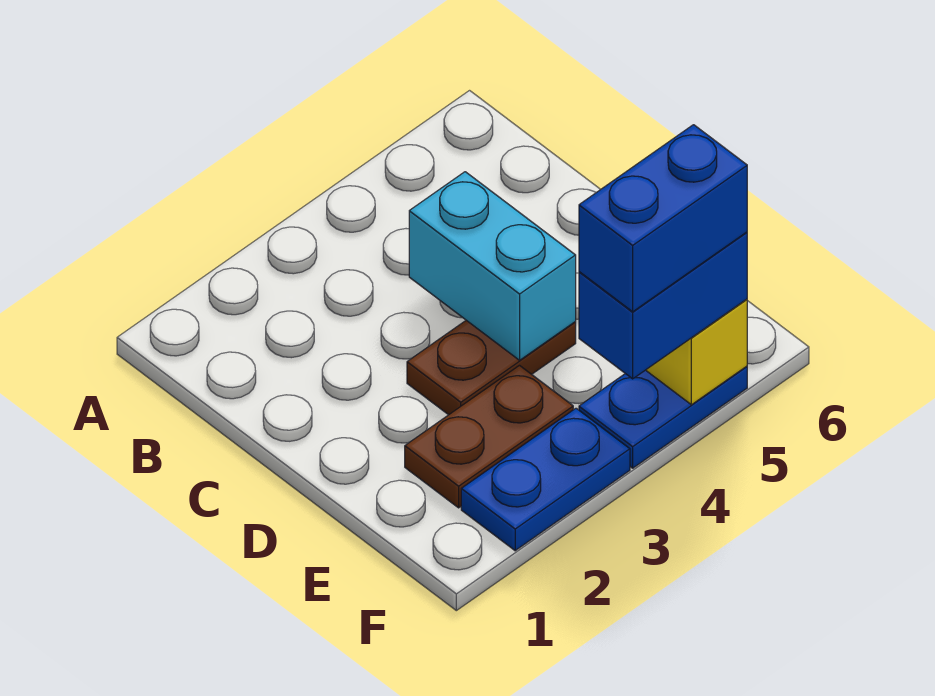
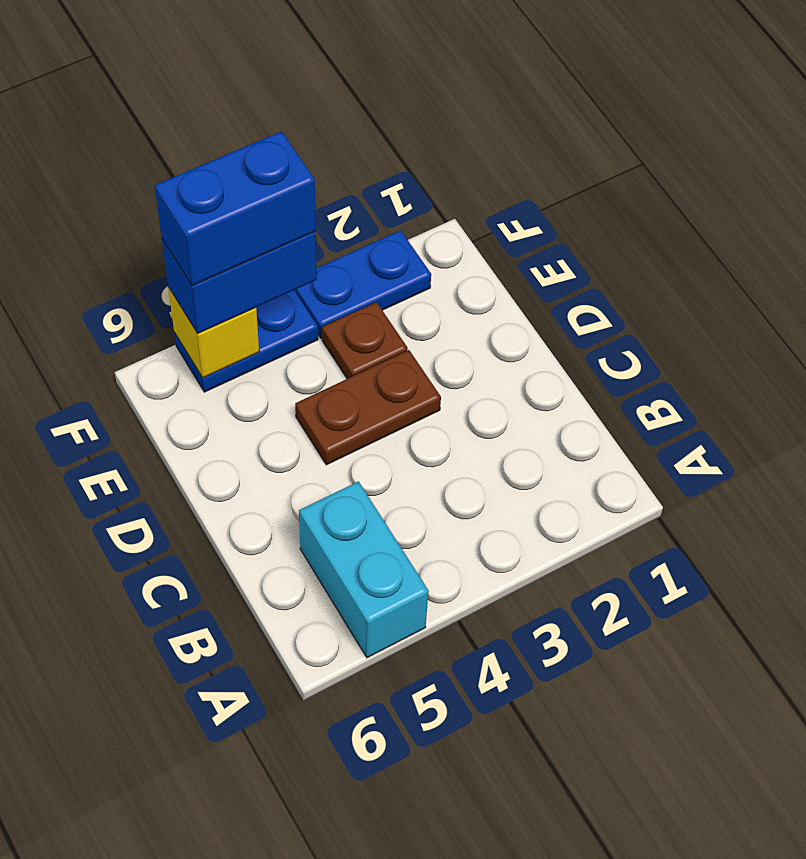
cyan 1x2 brick [409,172,576,360] -> cyan 1x2 brick moved to [299,481,429,658]
brown 1x2 plate [405,366,573,508] -> brown 1x1 plate [322,302,408,379]

